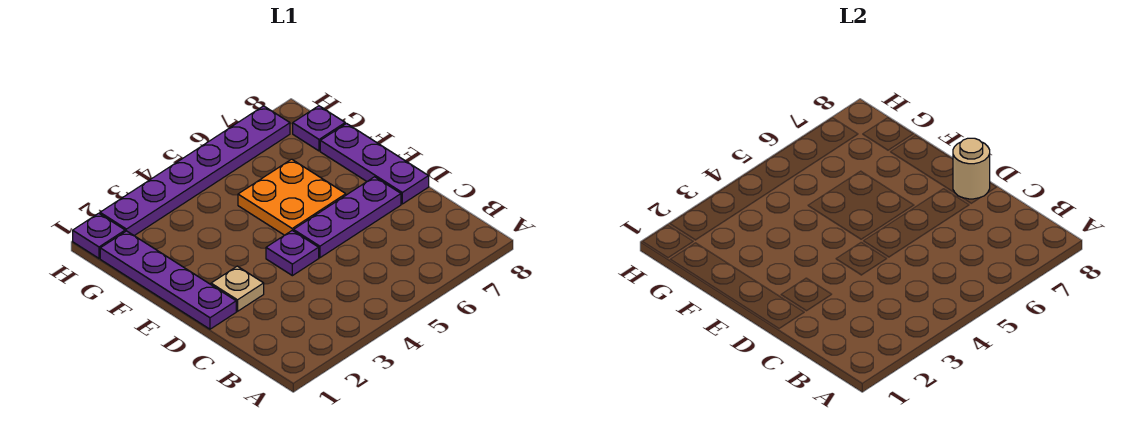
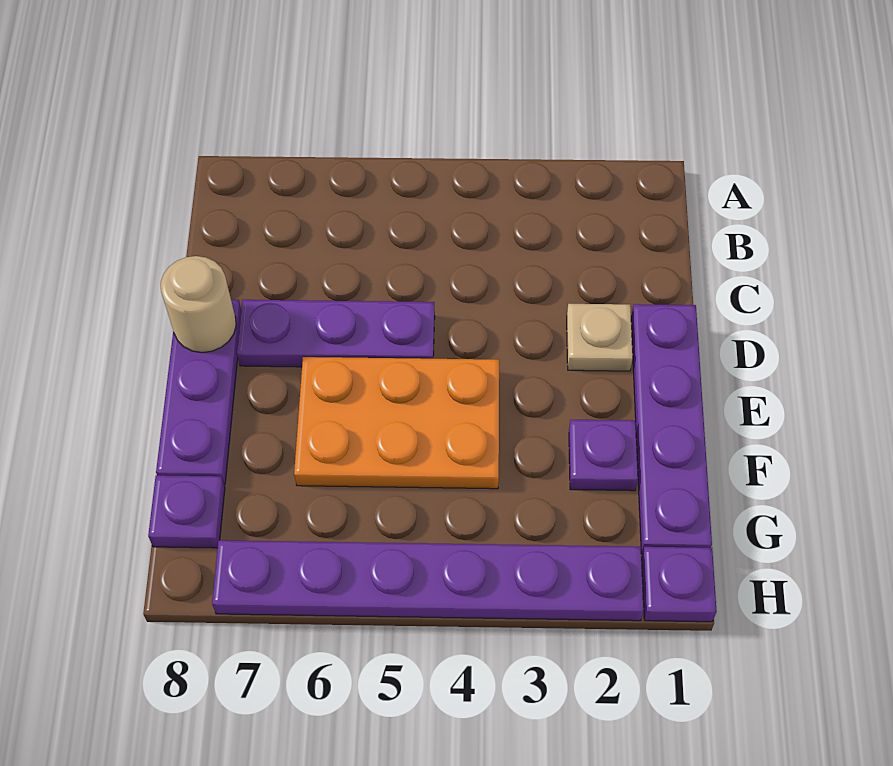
purple 1x1 plate [266,231,319,276] -> purple 1x1 plate moved to [569,420,638,491]
orange 2x2 plate [238,159,346,235] -> orange 2x3 plate [294,357,499,489]

